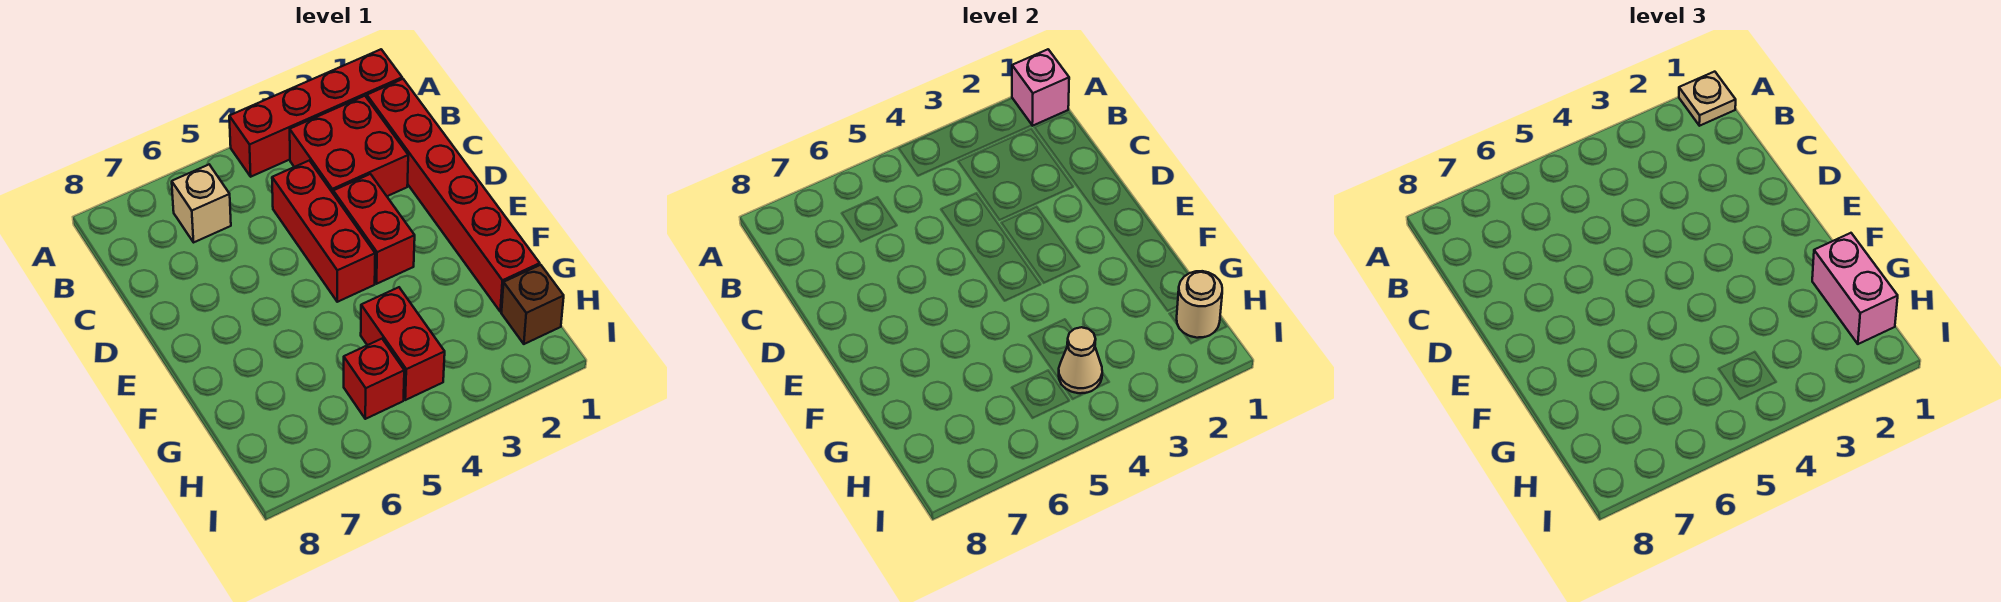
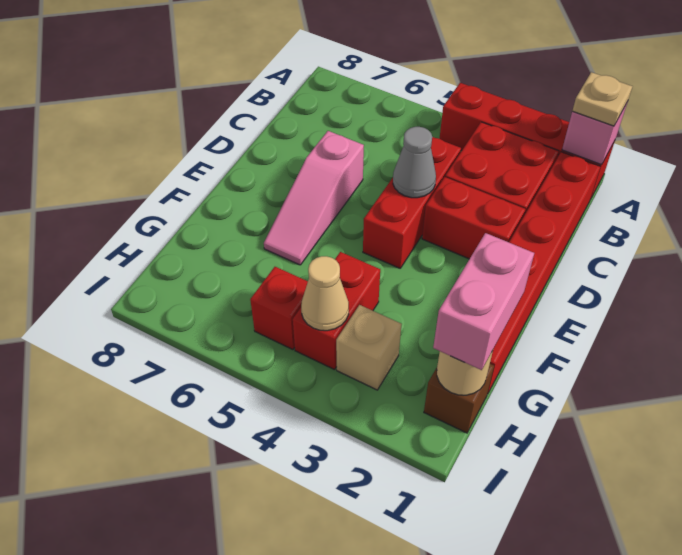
tan 1x1 brick [172,165,231,242] -> tan 1x1 brick moved to [336,305,402,390]
red 1x2 brick [333,174,415,284] -> red 1x2 brick turned to [422,177,525,259]
none -> grey 1x1 cone [393,127,436,198]
none -> pink 1x3 slope [264,131,364,265]

